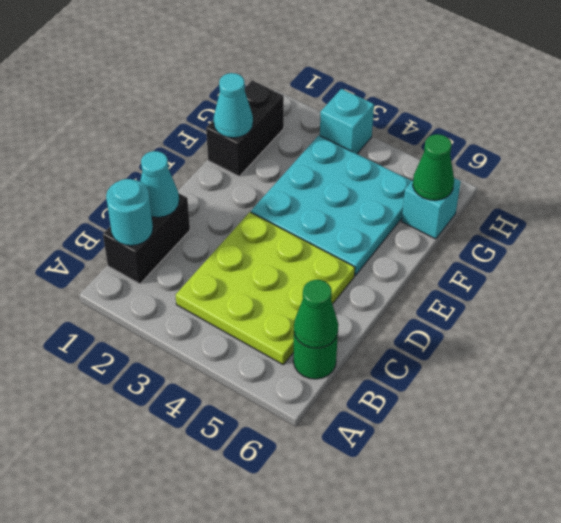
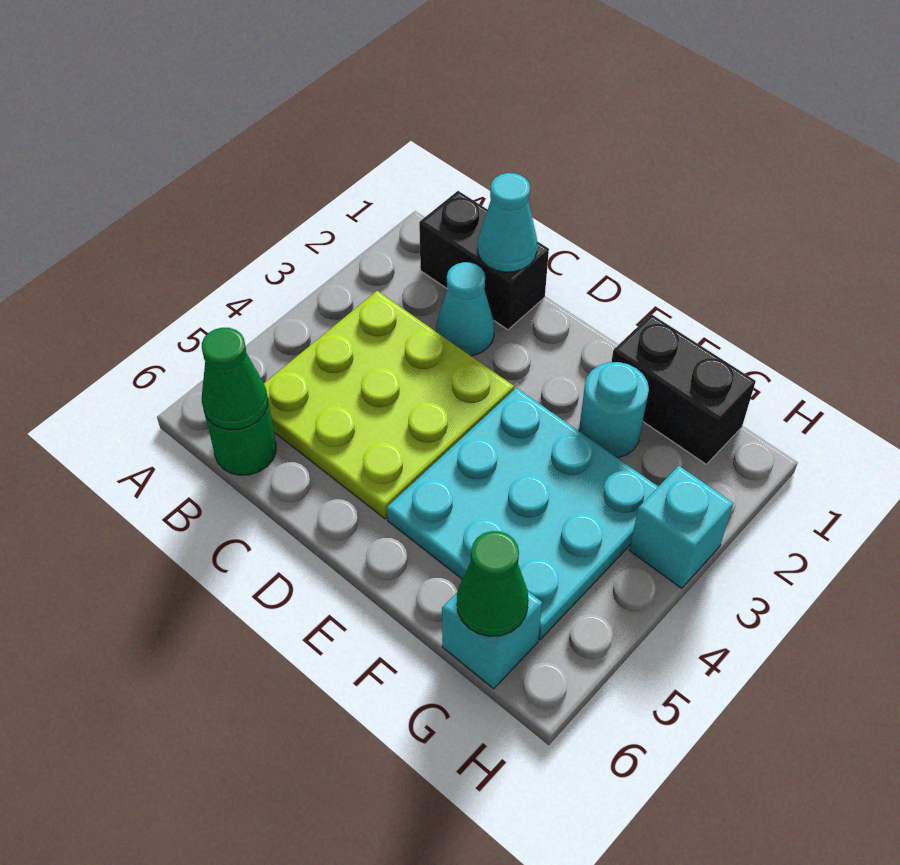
cyan 1x1 round brick [106,179,153,246] -> cyan 1x1 round brick moved to [579,362,649,458]
cyan 1x1 cone [214,73,253,138] -> cyan 1x1 cone moved to [436,262,494,356]

